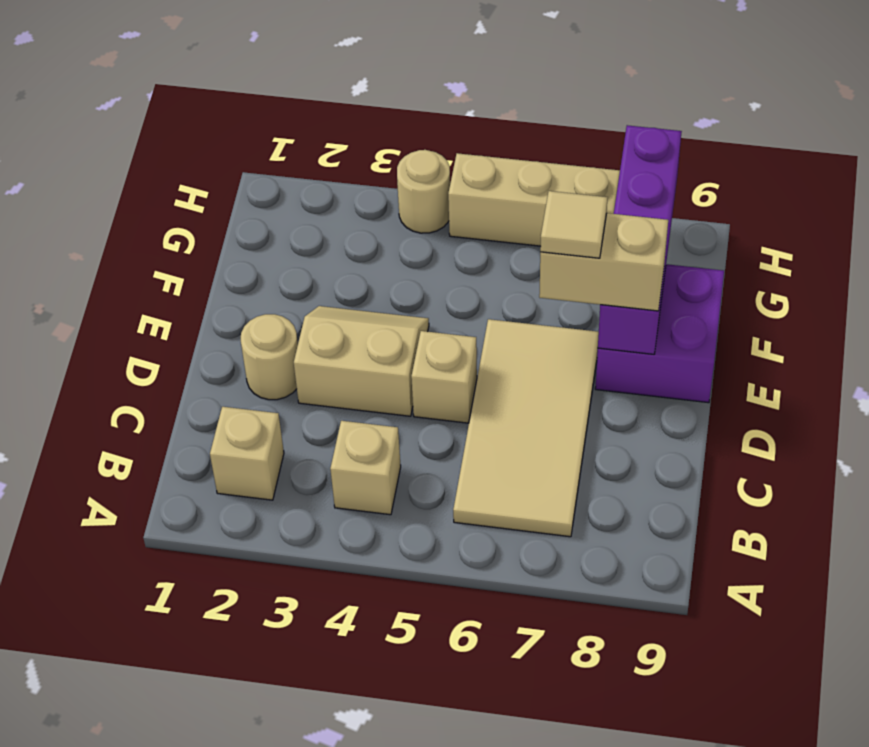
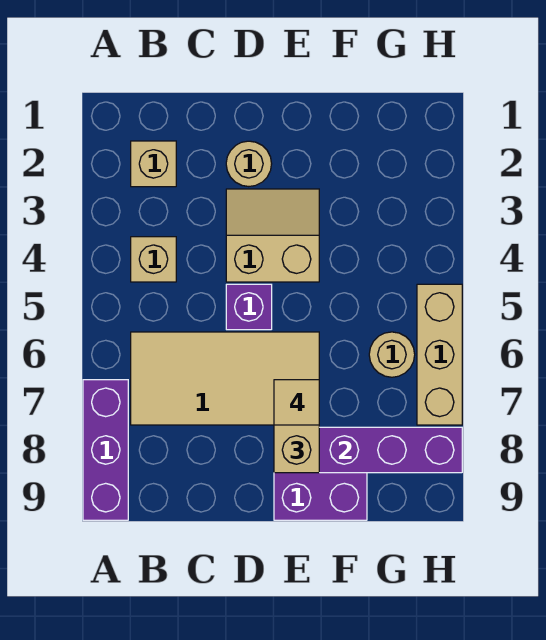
none -> purple 1x3 brick [83,380,128,520]
tan 2x2 slope [294,306,429,416] -> tan 2x2 slope turned to [226,189,319,282]
tan 1x1 brick [411,331,477,423] -> purple 1x1 brick [226,284,272,330]
tan 1x1 round brick [397,150,450,233] -> tan 1x1 round brick moved to [369,332,415,377]

